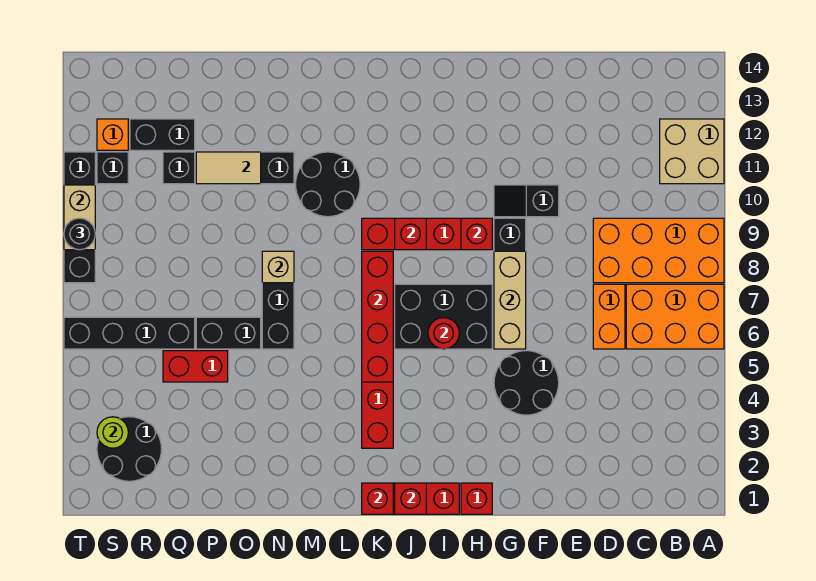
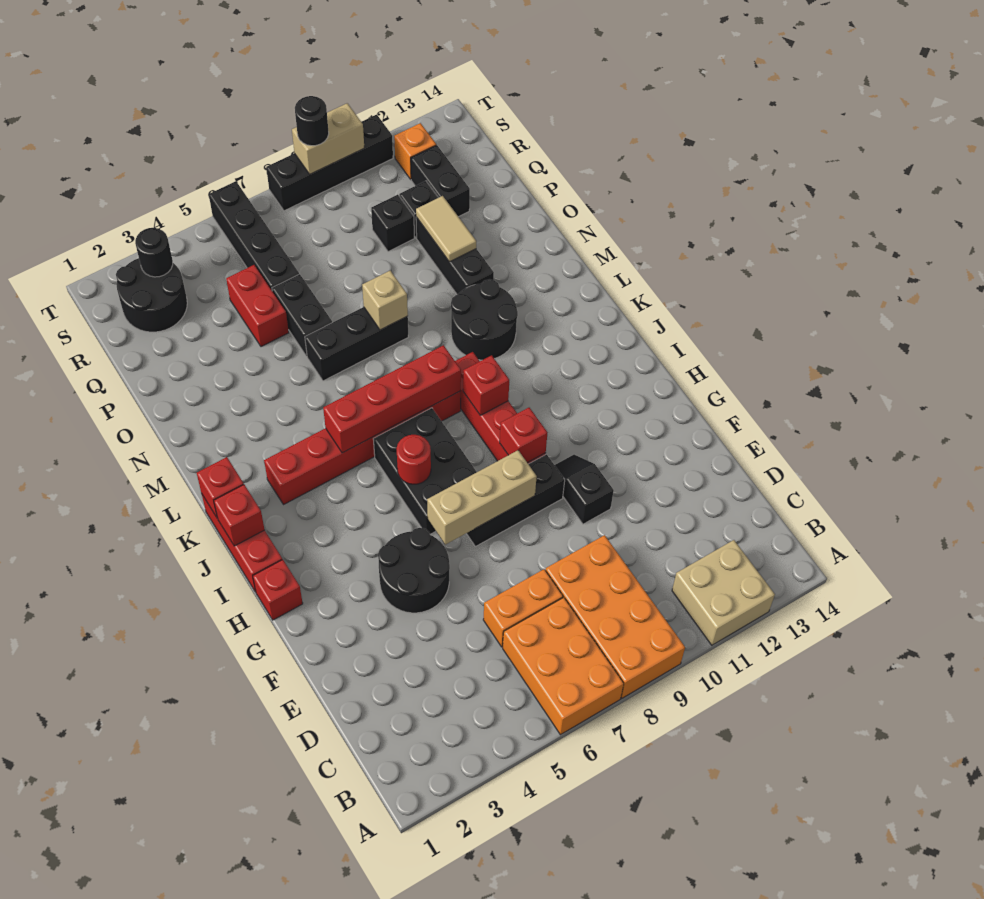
lime 1x1 round brick [97,417,128,448] -> black 1x1 round brick [135,228,173,277]
black 1x1 brick [97,152,128,184] -> black 1x1 brick moved to [371,195,414,252]

